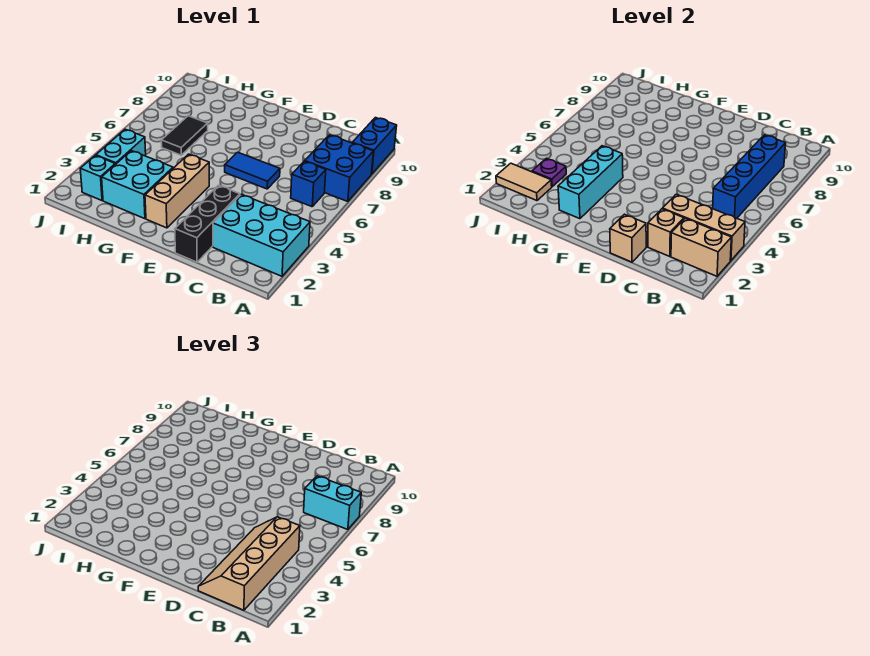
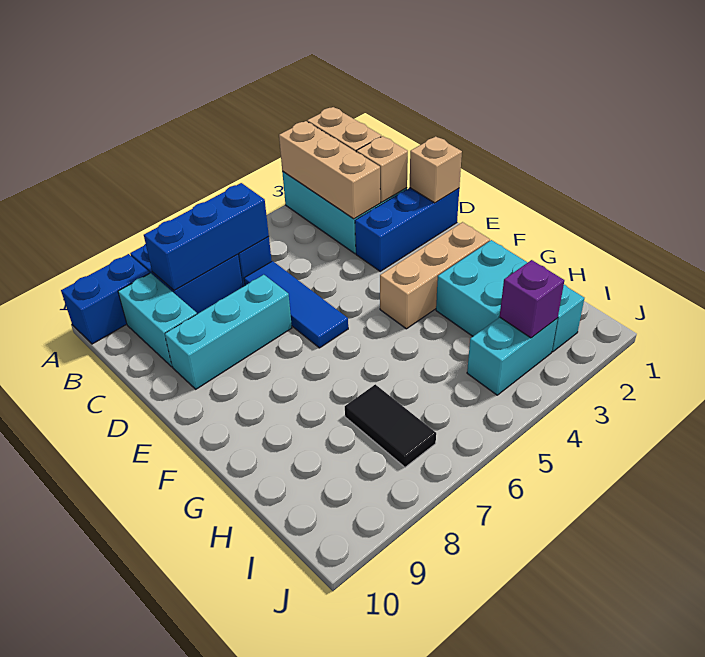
cyan 1x2 brick [304,476,361,530] -> cyan 1x2 brick moved to [118,273,197,367]
tan 2x4 slope [198,517,300,610] -> none
blue 1x4 brick [713,135,786,218] -> blue 1x3 brick [144,183,269,291]
black 1x3 brick [175,185,240,262] -> blue 1x3 brick [355,188,459,271]
blue 1x2 tile [225,152,280,189] -> blue 1x3 tile [244,261,348,348]
cyan 1x3 brick [558,146,623,219] -> cyan 1x3 brick moved to [165,275,292,389]
black 1x2 tile [161,116,208,155] -> black 1x2 tile turned to [345,384,436,467]
tan 1x2 tile [496,163,552,201] -> none
purple 1x1 plate [532,158,566,187] -> purple 1x1 brick [500,260,564,338]

